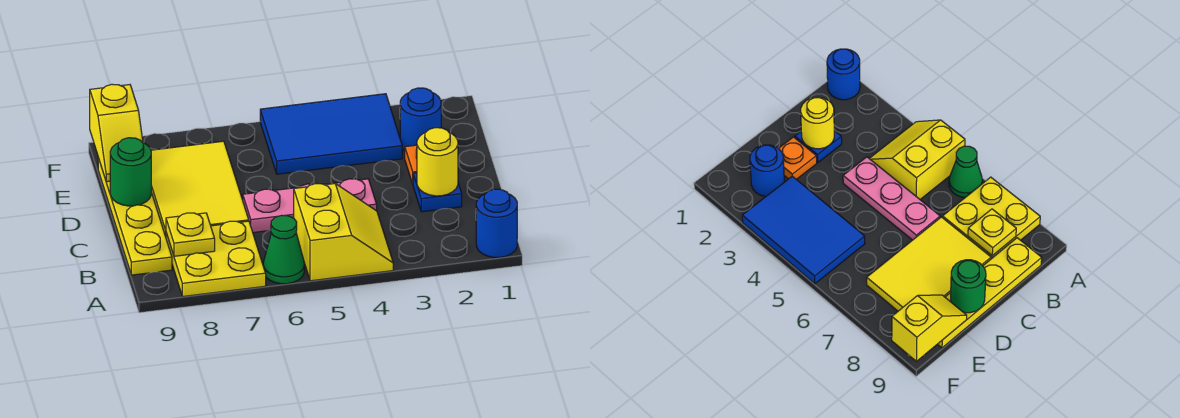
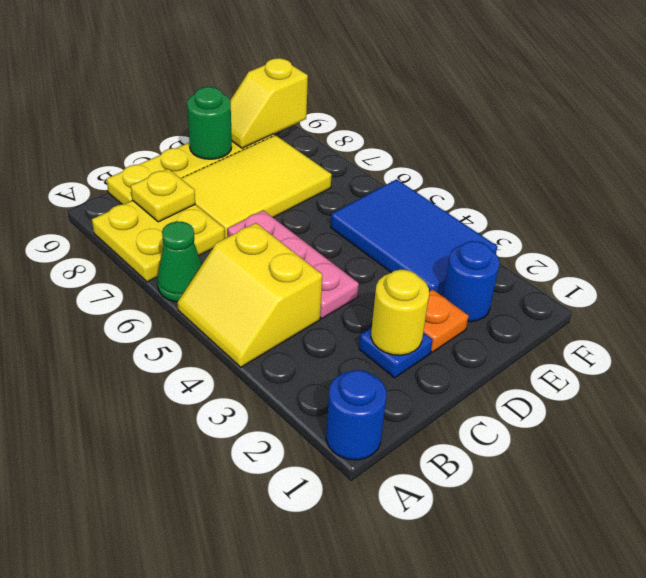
yellow 2x2 slope [294,184,393,281] -> yellow 2x2 slope turned to [177,223,322,367]

